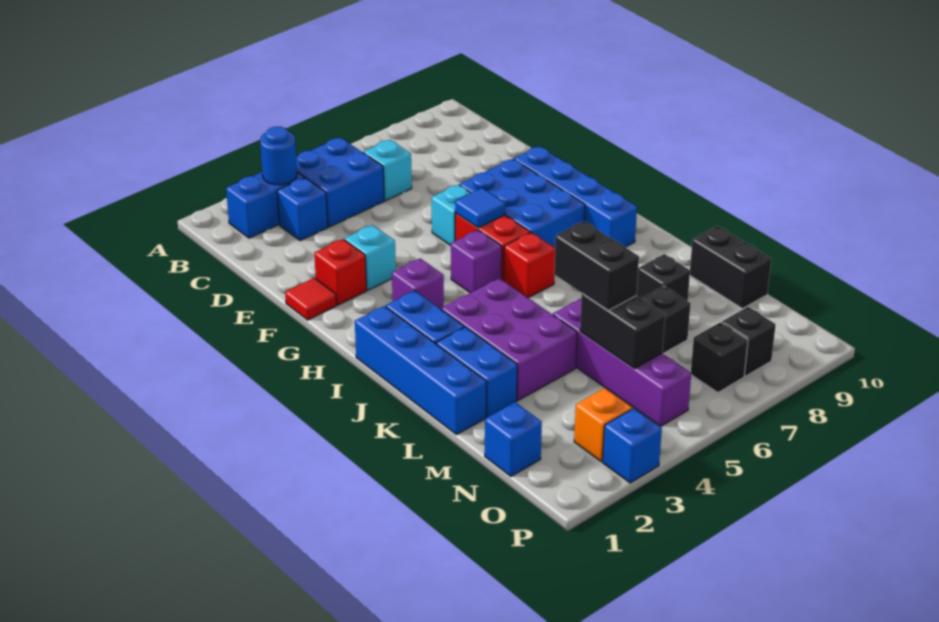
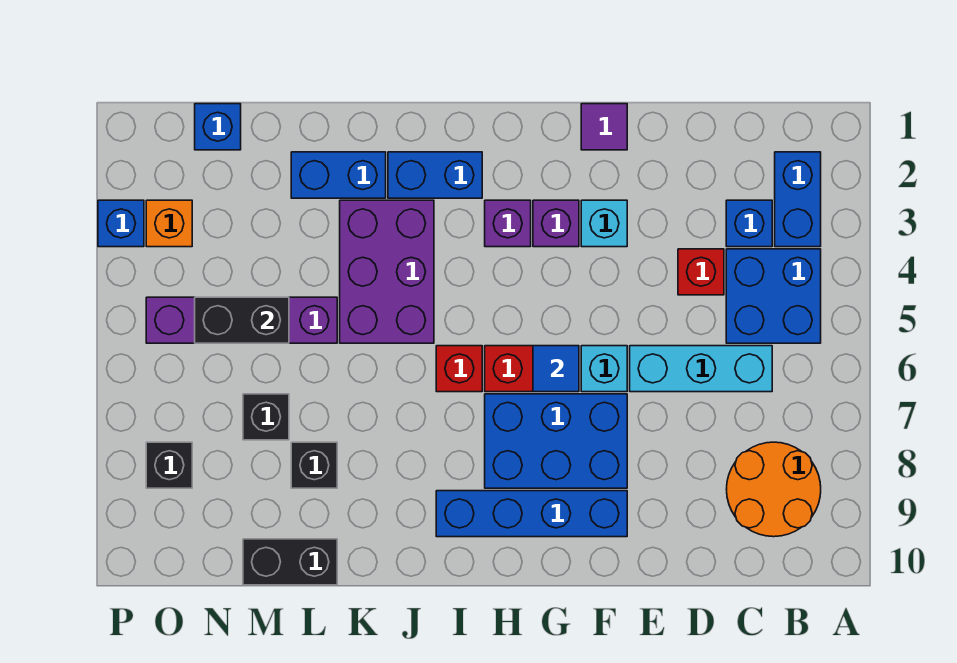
blue 1x1 round brick [260,127,297,185] -> none
none -> orange 2x2 round brick [726,442,821,537]
cyan 1x1 brick [363,140,412,201] -> cyan 1x3 brick [630,346,772,392]
red 1x1 tile [285,278,337,320] -> purple 1x1 tile [581,104,627,150]
red 1x1 brick [314,239,367,305] -> red 1x1 brick moved to [678,249,724,295]
purple 1x1 brick [451,230,502,293] -> purple 1x1 brick moved to [533,200,579,247]
blue 1x4 brick [355,306,486,435] -> none
purple 2x3 brick [441,278,577,400] -> purple 2x3 brick turned to [340,200,434,343]
black 1x2 brick [554,221,639,310] -> none
black 1x1 brick [691,322,748,393] -> none

